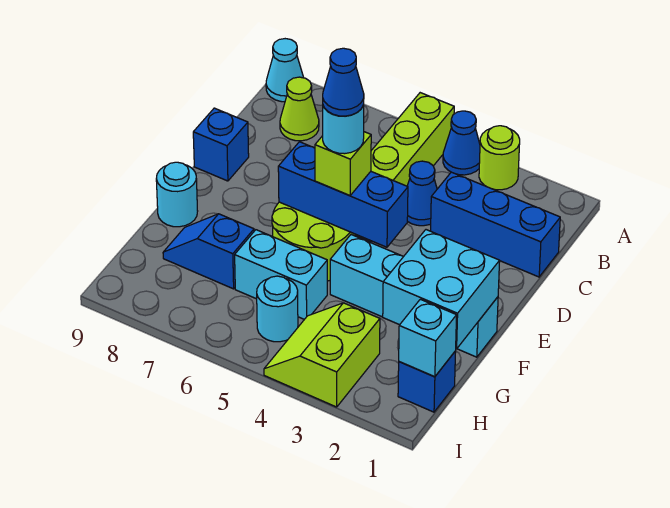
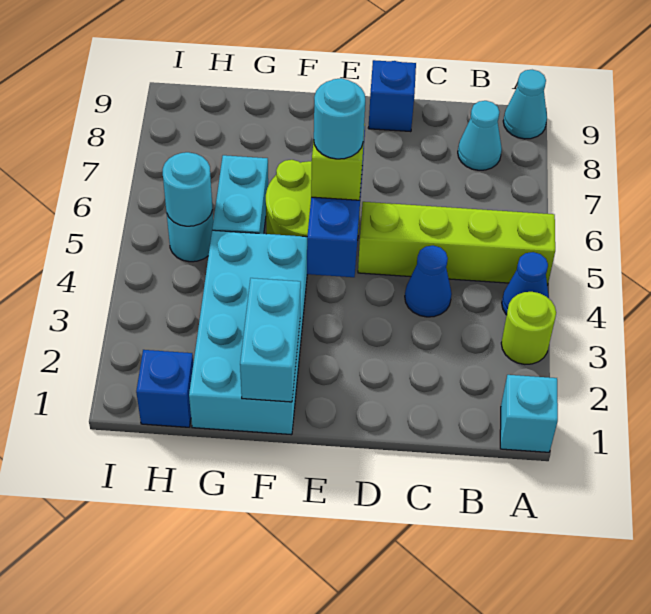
lime 1x1 cone [280,77,319,141] -> cyan 1x1 cone [458,101,502,170]
blue 1x3 brick [431,172,560,277] -> none
blue 1x1 cone [323,48,364,116] -> none
cyan 1x4 brick [330,235,498,357] -> cyan 2x4 brick [189,230,307,435]
cyan 2x2 brick [383,230,500,349] -> cyan 1x2 brick [240,278,301,402]
cyan 1x1 round brick [156,162,198,227] -> cyan 1x1 round brick moved to [163,152,213,226]
blue 1x2 slope [163,214,254,289] -> none
cyan 1x1 brick [399,299,457,377] -> cyan 1x1 brick moved to [500,375,558,452]
lime 2x2 slope [264,303,380,407] -> none

